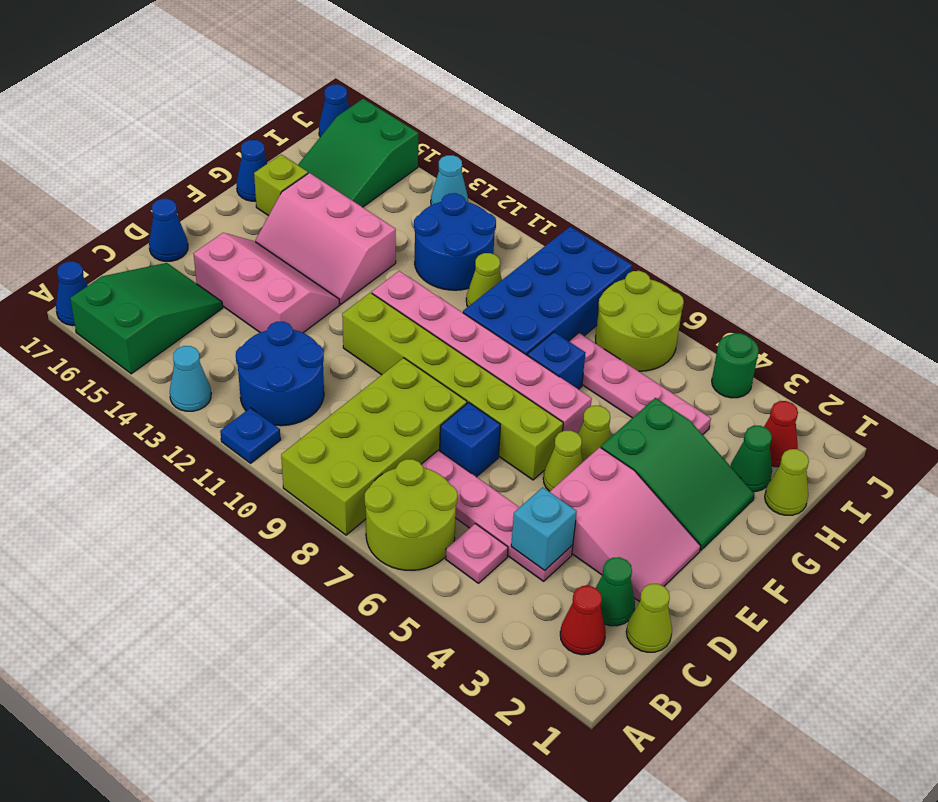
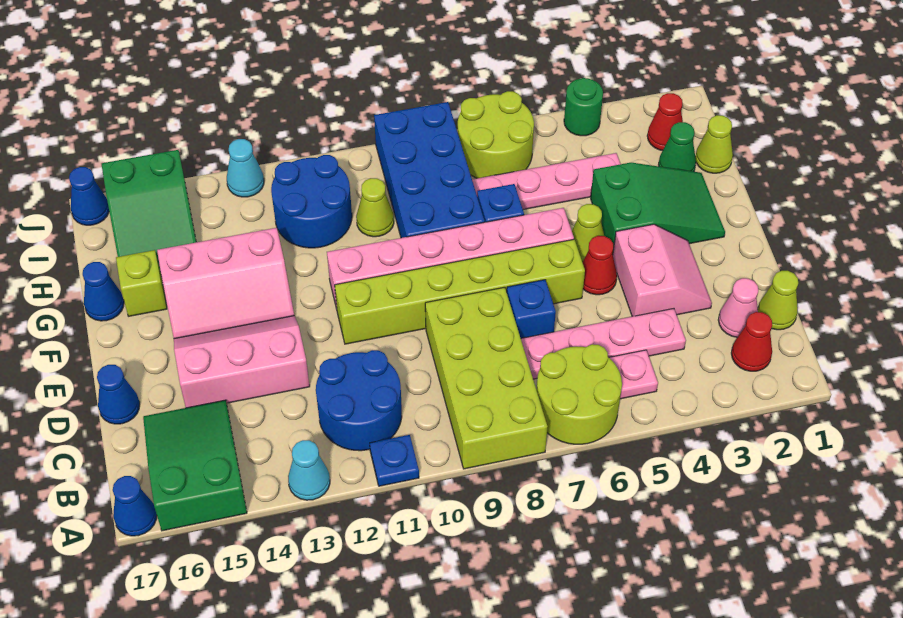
green 1x1 cone [596,557,635,626] -> pink 1x1 cone [718,278,758,337]
cyan 1x1 brick [511,487,577,570] -> none
pink 2x3 slope [550,447,701,601] -> pink 2x2 slope [613,224,712,317]
lime 1x1 cone [543,430,583,491] -> red 1x1 cone [583,236,617,295]

